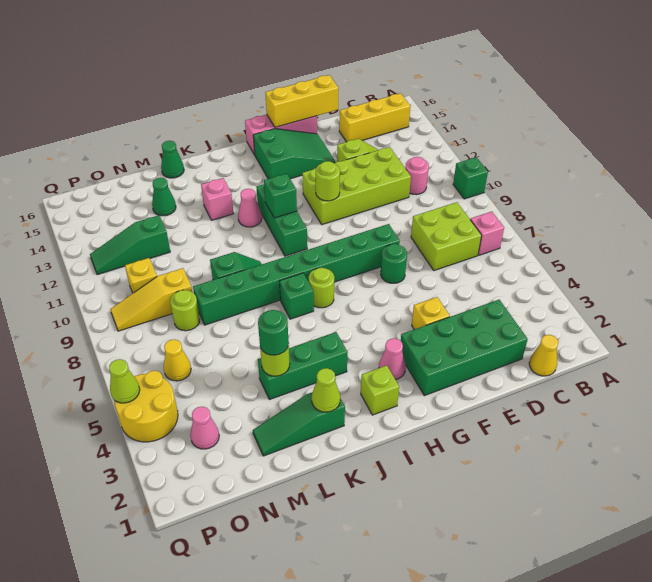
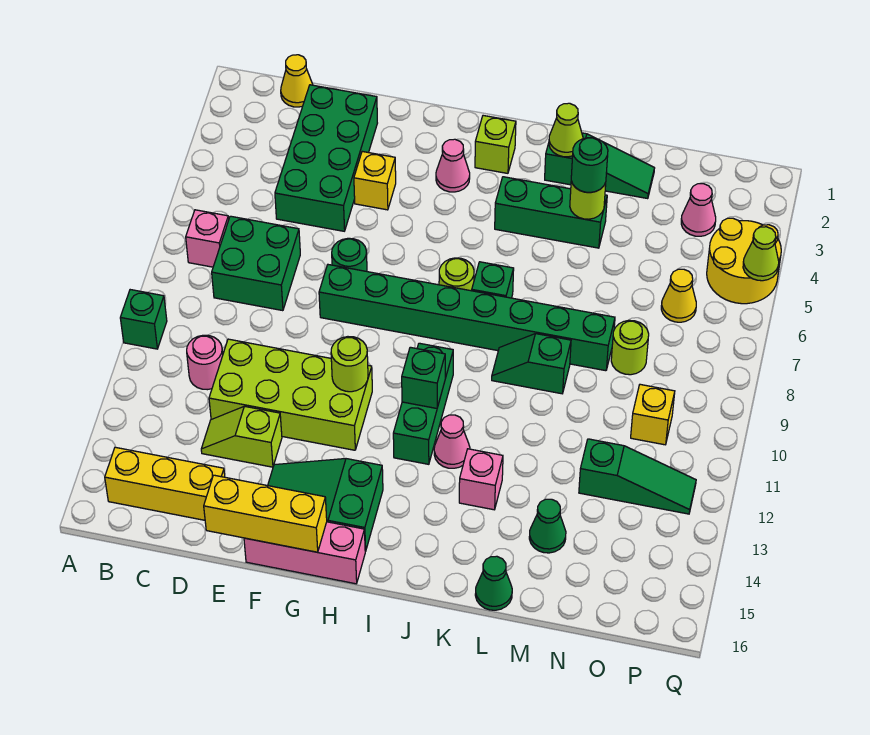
lime 2x2 brick [411,202,482,271] -> green 2x2 brick [212,216,300,311]
green 2x4 brick [401,300,528,396] -> green 2x4 brick turned to [275,85,377,231]
yellow 1x3 slope [110,268,192,331] -> none

